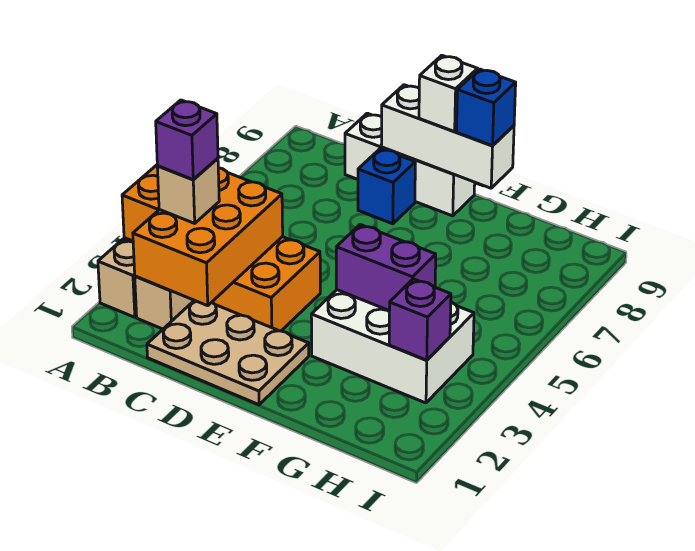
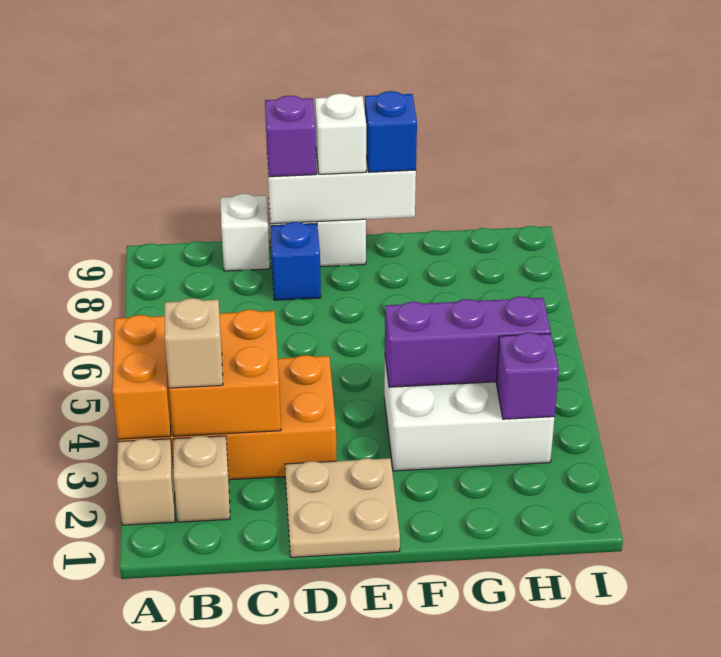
orange 2x3 brick [133,168,283,306] -> orange 2x2 brick [169,310,281,436]
purple 1x1 brick [156,100,218,180] -> purple 1x1 brick moved to [265,96,316,177]
tan 2x3 plate [147,300,309,405] -> tan 2x2 plate [285,458,400,557]
purple 1x2 brick [336,225,436,310] -> purple 1x3 brick [385,297,551,387]

